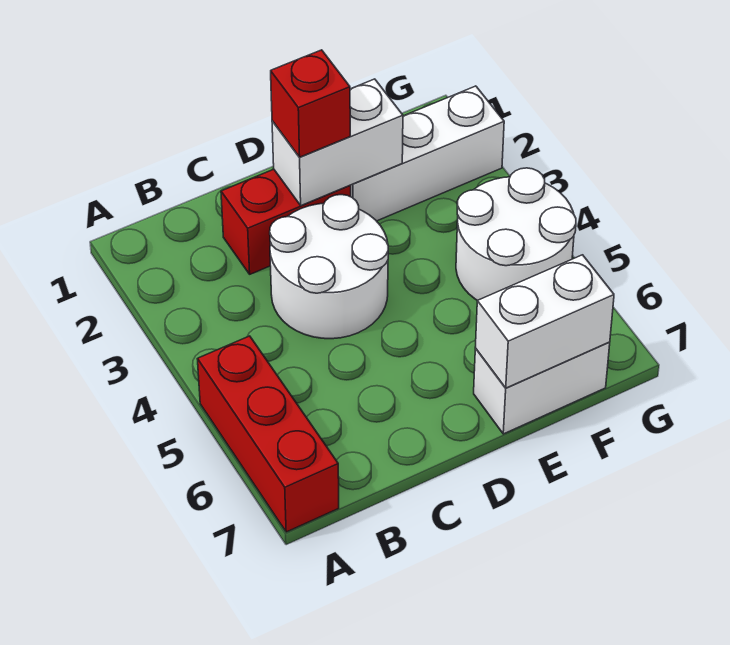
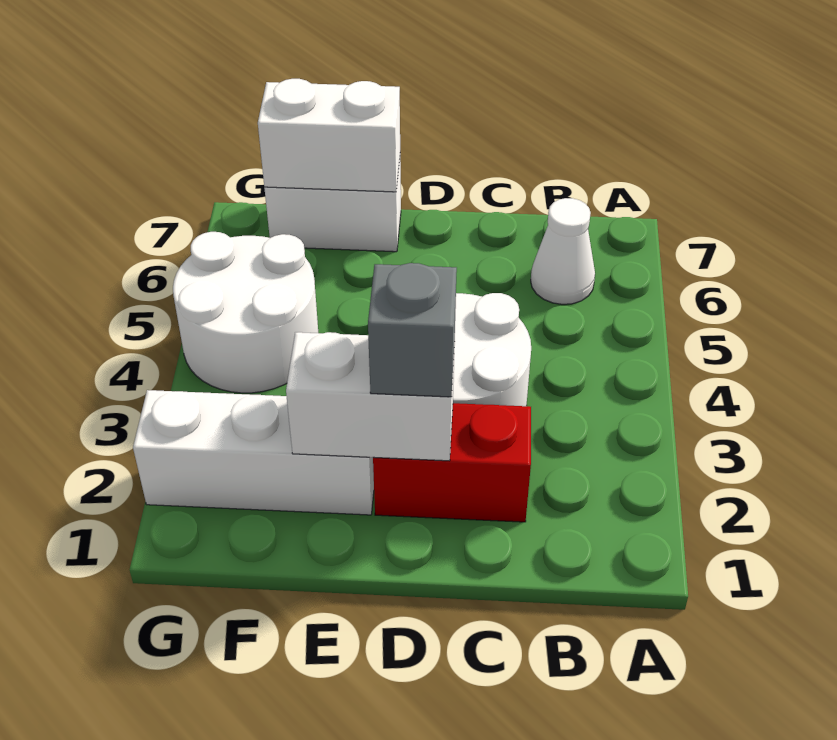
red 1x3 brick [198,336,339,532] -> none
none -> white 1x1 cone [531,198,595,304]
red 1x1 brick [271,50,350,157] -> grey 1x1 brick [368,263,457,397]

